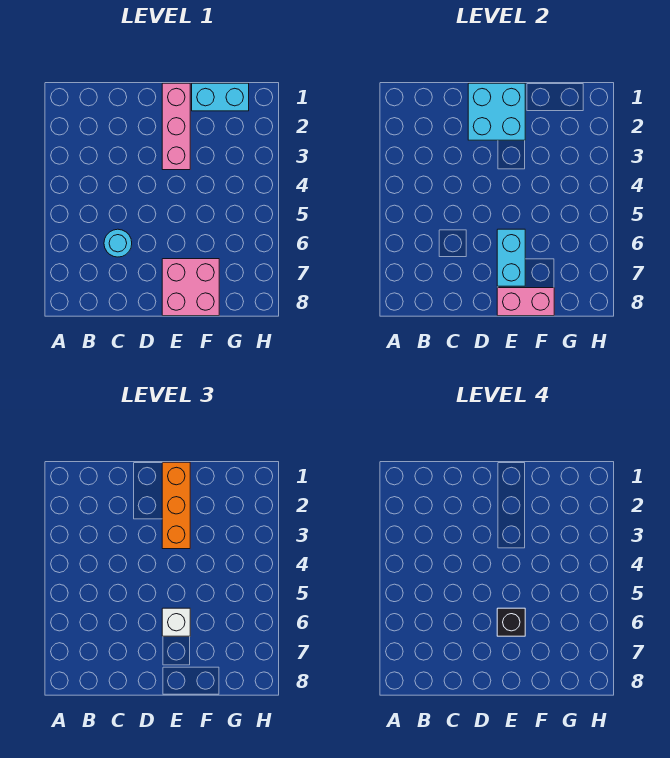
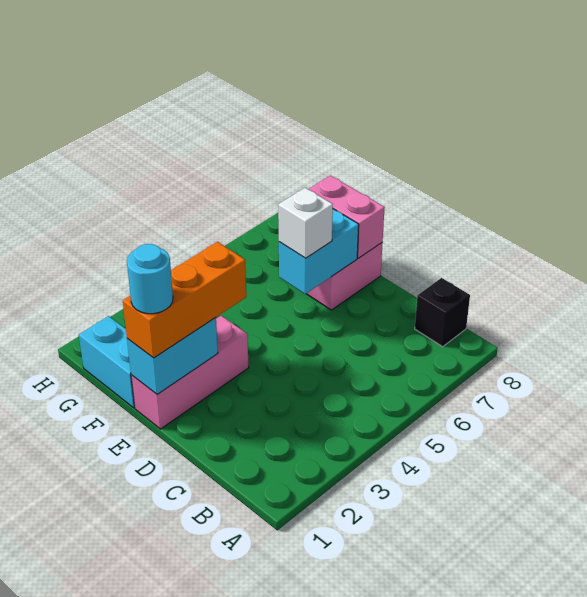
cyan 1x1 round brick [104,229,132,257] -> cyan 1x1 round brick moved to [127,244,173,314]
cyan 2x2 brick [468,83,525,140] -> cyan 1x2 brick [127,318,218,394]
black 1x1 brick [497,608,525,636] -> black 1x1 brick moved to [415,278,470,347]

